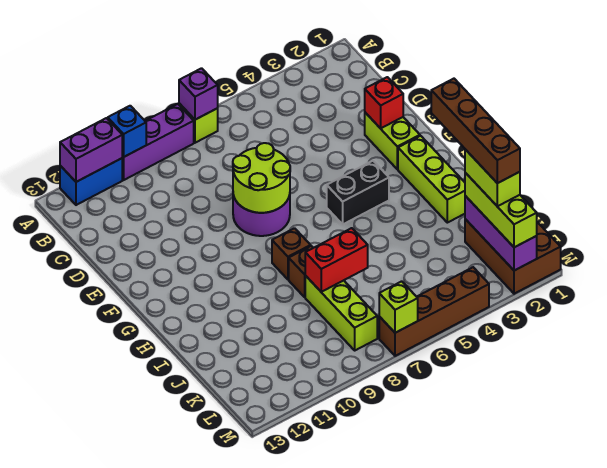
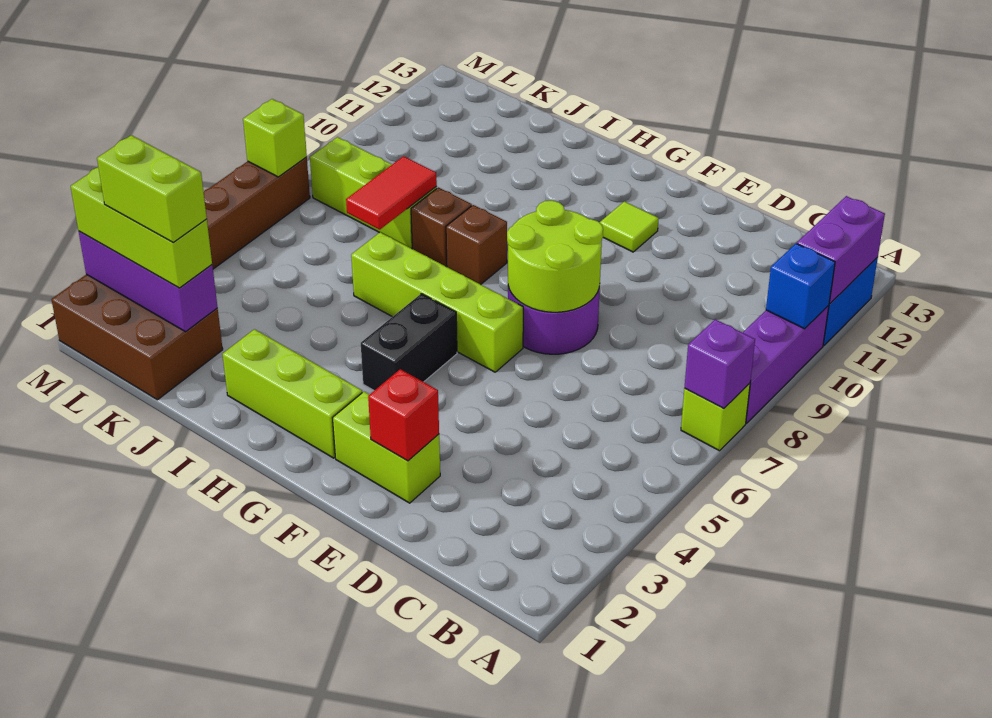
none -> lime 1x4 brick [351,232,523,372]
none -> lime 1x1 tile [600,201,659,252]
brown 1x4 brick [431,79,520,183] -> none
red 1x2 brick [305,228,368,292] -> red 1x2 tile [346,156,437,230]

